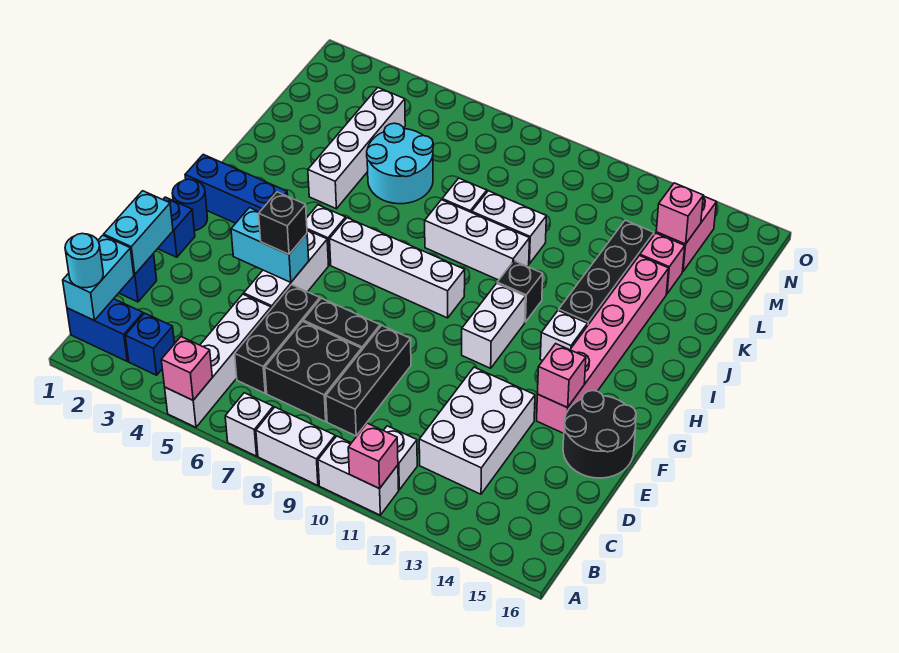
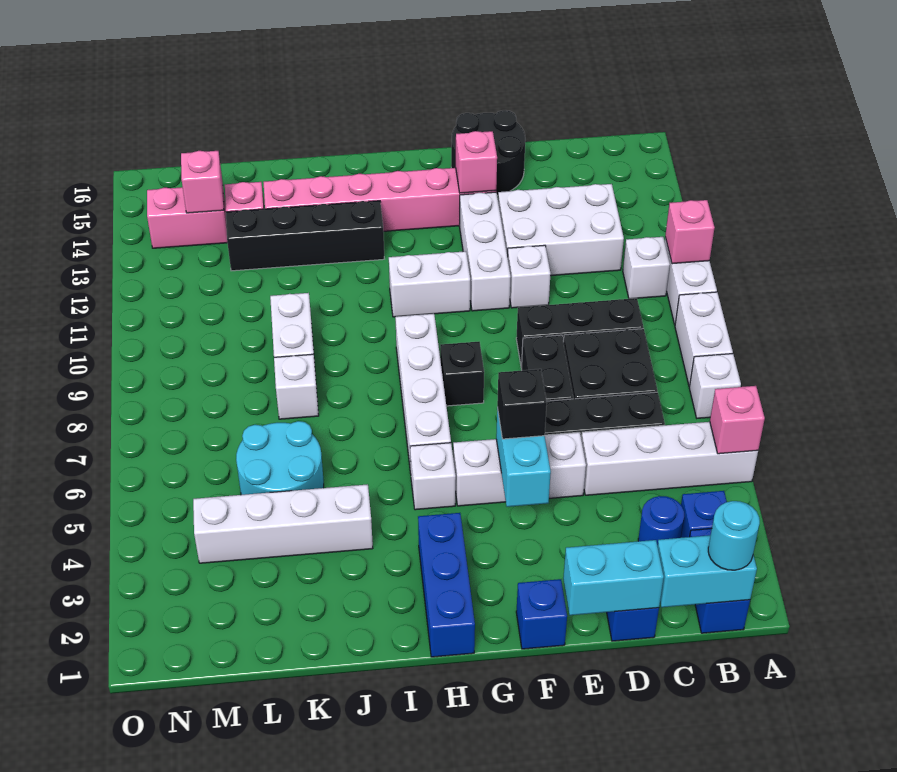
blue 1x1 round brick [172,179,207,231] -> blue 1x1 round brick moved to [638,496,684,545]
white 1x1 brick [540,310,587,361] -> white 1x1 brick moved to [508,245,551,308]
black 1x1 brick [497,261,543,322] -> black 1x1 brick moved to [440,342,484,406]
white 1x3 brick [425,200,530,280] -> white 1x3 brick moved to [460,192,511,311]

